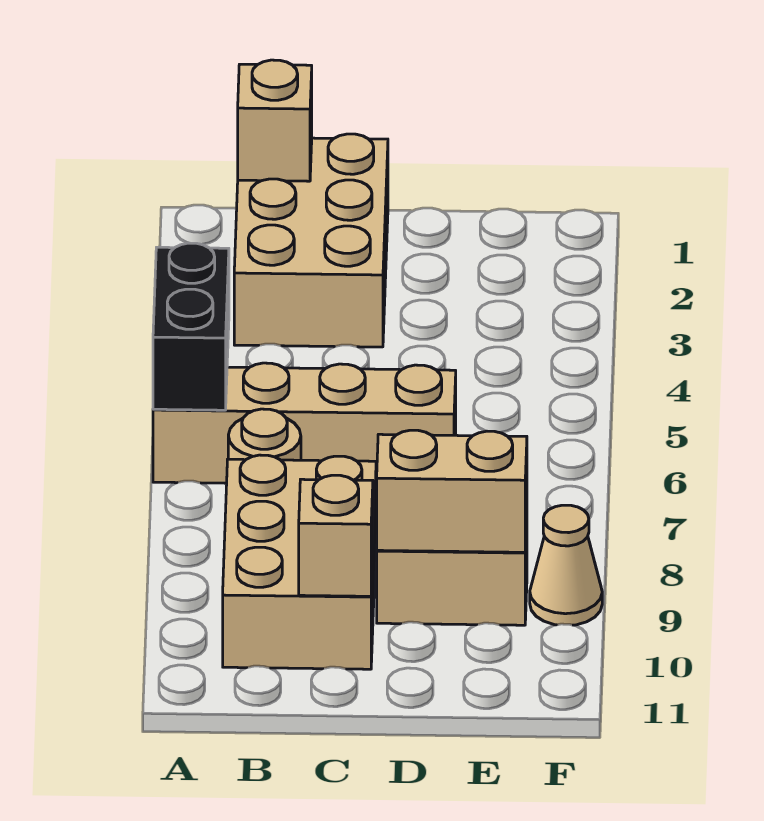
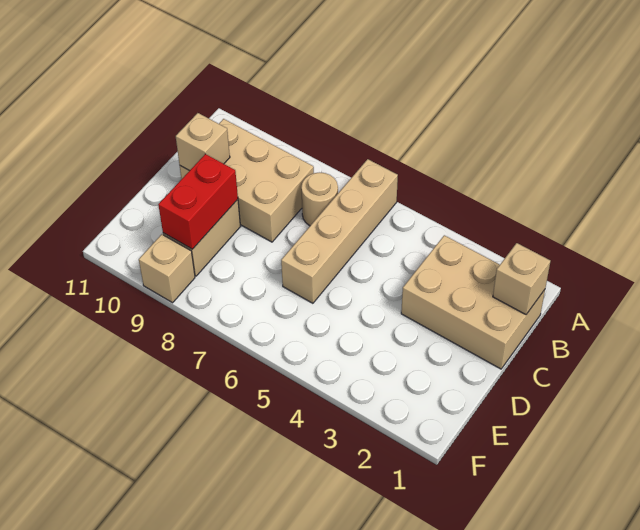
black 1x2 brick [153,243,229,410] -> none
tan 1x2 brick [376,430,527,552] -> red 1x2 brick [158,154,238,249]
tan 1x1 cone [530,505,602,625] -> tan 1x1 brick [139,234,195,303]

